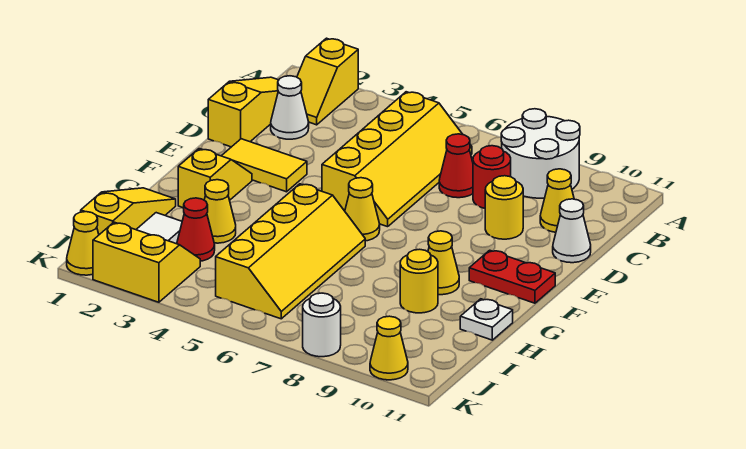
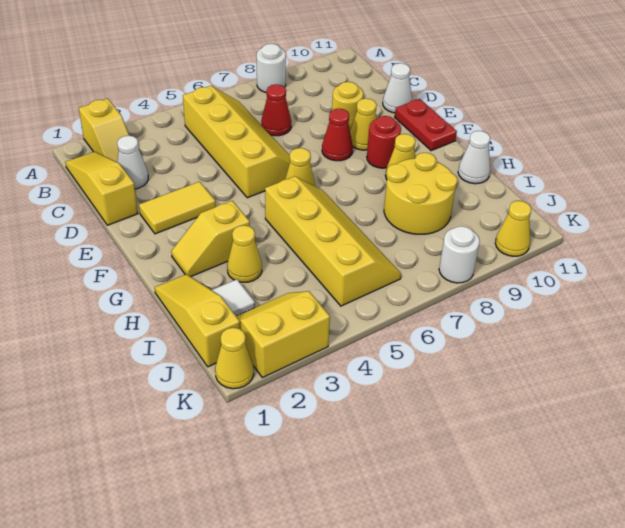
white 2x2 round brick [501,109,580,198] -> white 1x1 round brick [257,44,286,93]
red 1x1 round brick [473,146,511,208] -> red 1x1 round brick moved to [367,116,401,168]
yellow 1x1 cone [540,169,574,232] -> yellow 1x1 cone moved to [350,99,377,150]
yellow 1x2 slope [178,149,252,208] -> yellow 1x2 slope turned to [171,201,250,277]
red 1x2 plate [469,250,555,303] -> red 1x2 plate turned to [395,99,457,151]
yellow 1x1 round brick [400,249,438,313] -> yellow 2x2 round brick [384,153,458,234]
white 1x1 plate [460,299,513,340] -> white 1x1 cone [458,131,490,184]
red 1x1 cone [177,198,215,261] -> red 1x1 cone moved to [322,109,353,161]

